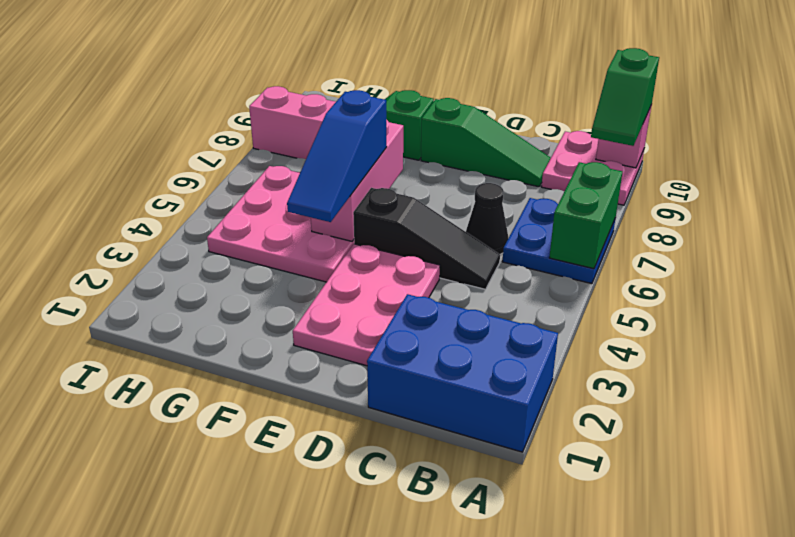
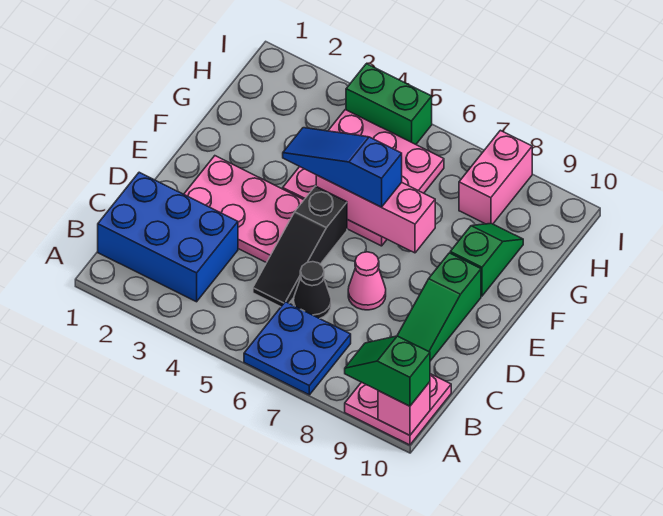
blue 2x3 brick [367,294,558,452] -> blue 2x3 brick turned to [98,172,238,302]
green 1x2 brick [549,162,622,269] -> green 1x2 brick moved to [346,64,432,144]
none -> pink 1x1 cone [348,252,386,310]

